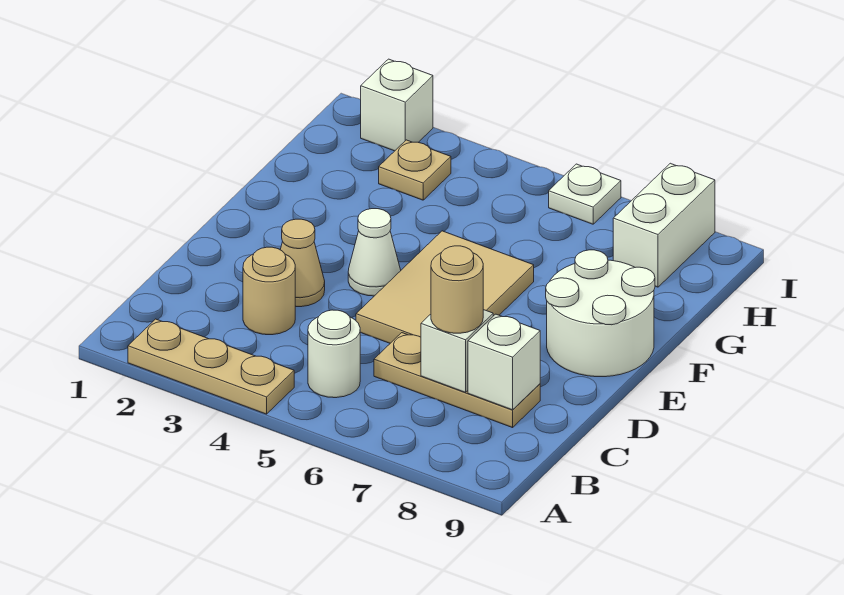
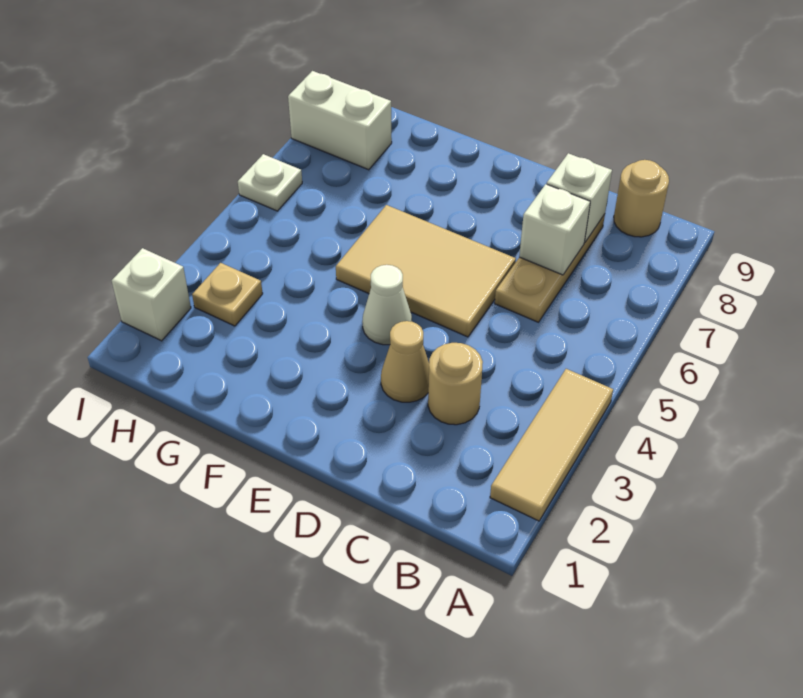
tan 1x3 plate [128,319,294,414] -> tan 1x3 tile [490,369,613,521]
white 1x1 round brick [308,310,360,398] -> none
tan 1x1 round brick [431,246,483,333] -> tan 1x1 round brick moved to [614,160,669,237]
white 2x2 round brick [546,250,655,377] -> none

